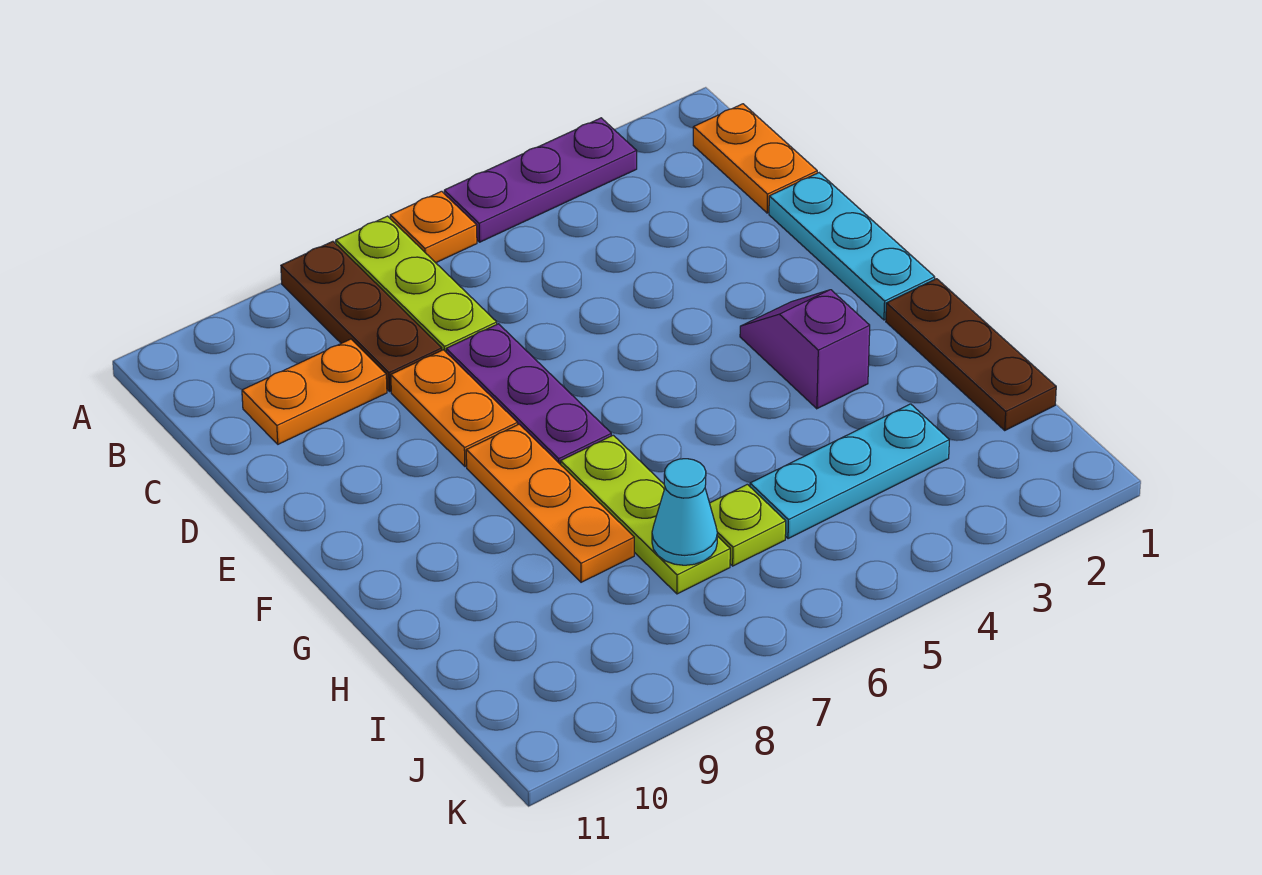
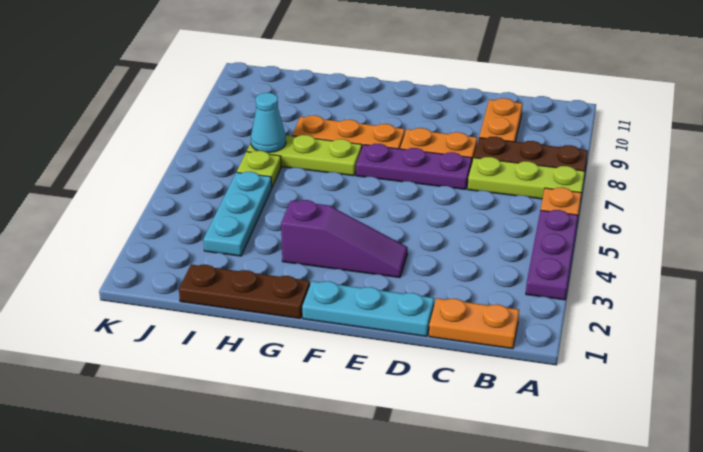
purple 1x2 slope [740,290,870,409] -> purple 1x3 slope [281,200,408,278]

